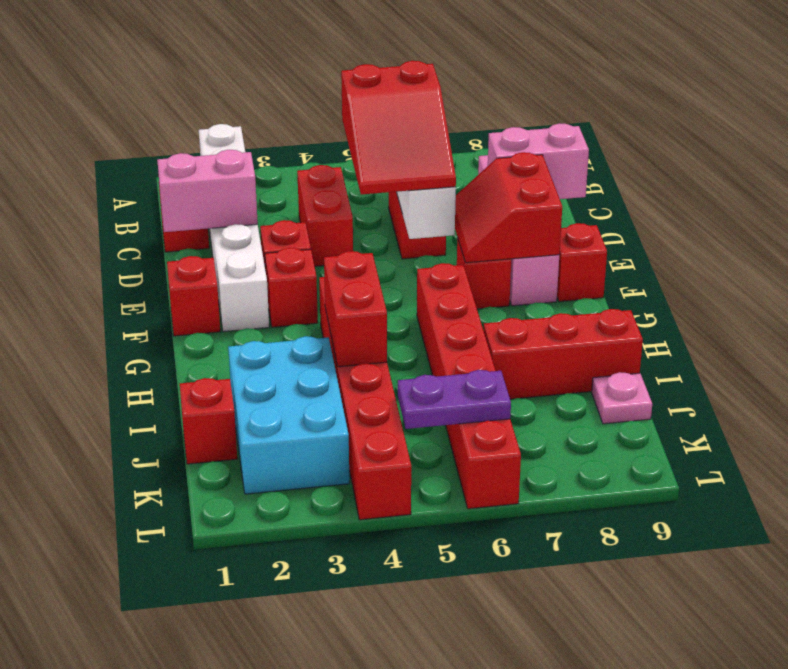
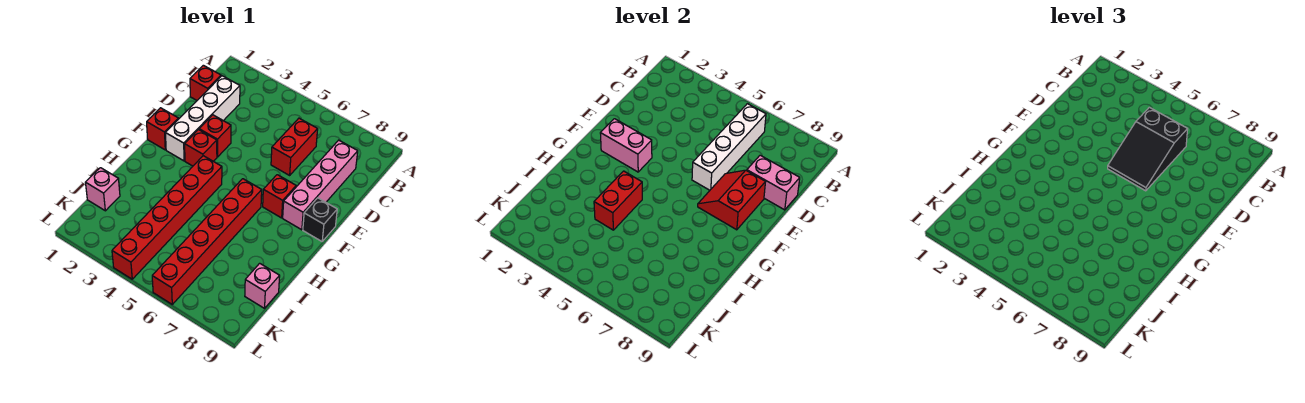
white 1x6 brick [199,124,269,332] -> white 1x4 brick [165,76,240,161]
red 1x2 brick [297,165,353,266] -> none
red 2x3 slope [341,61,456,194] -> black 2x3 slope [1108,107,1188,191]
pink 1x2 brick [157,150,258,232] -> pink 1x2 brick moved to [600,119,652,172]
red 1x1 brick [557,223,607,302] -> black 1x1 brick [303,198,337,241]
cyan 2x3 brick [228,336,349,494] -> none
red 1x3 brick [484,309,643,399] -> none
red 1x1 brick [180,378,237,464] -> pink 1x1 brick [85,168,120,211]
pink 1x1 plate [592,372,652,424] -> pink 1x1 brick [245,263,280,308]
purple 1x2 plate [398,370,511,429] -> none

